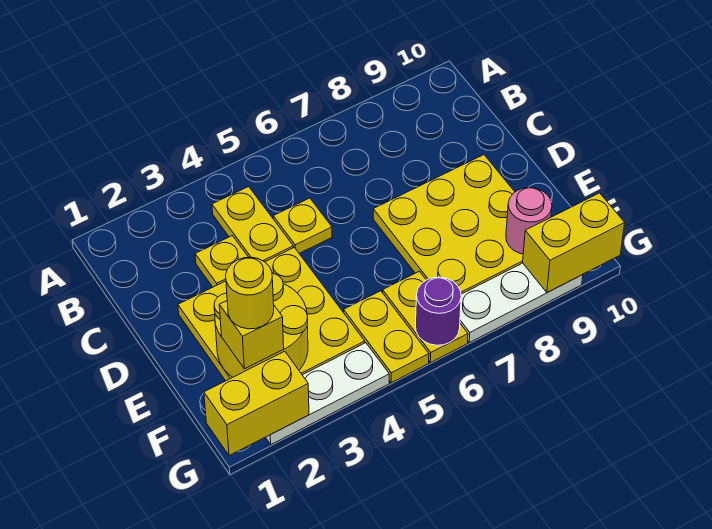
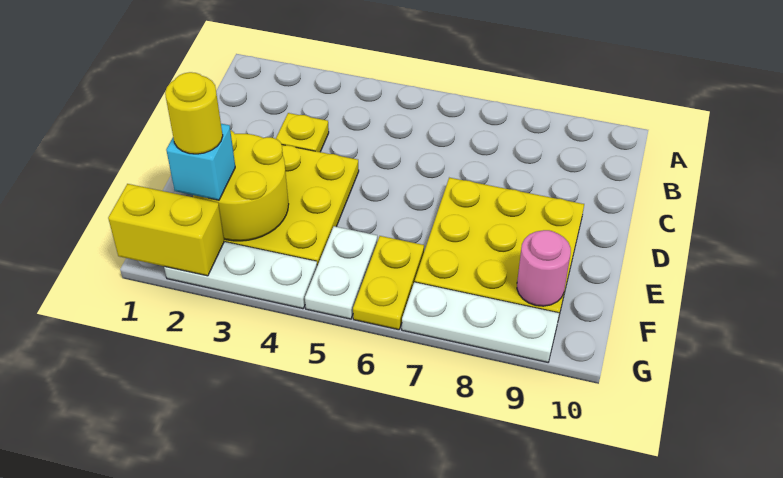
yellow 1x2 plate [212,187,293,262] -> none
yellow 1x1 plate [273,198,332,253] -> none
yellow 1x1 brick [219,301,284,369] -> cyan 1x1 brick [166,124,235,200]
yellow 1x2 plate [344,291,429,383] -> white 1x2 plate [305,226,377,319]
purple 1x1 round brick [416,277,461,345] -> none
yellow 1x2 brick [523,193,625,293] -> none

